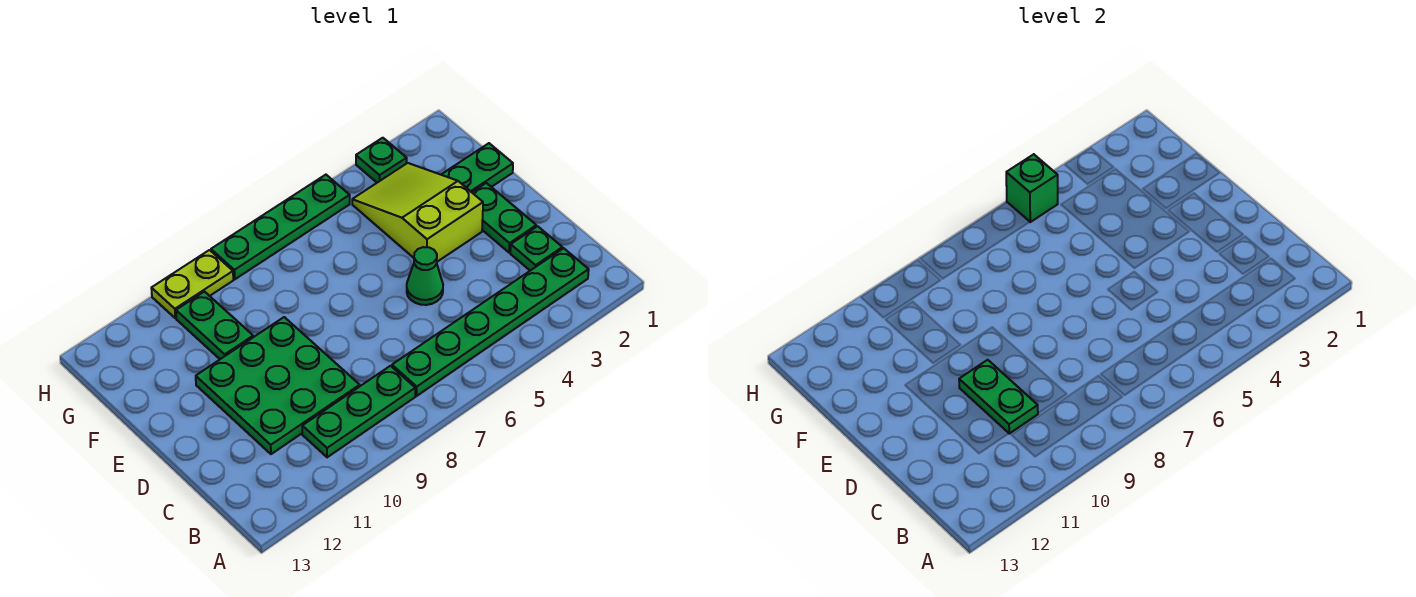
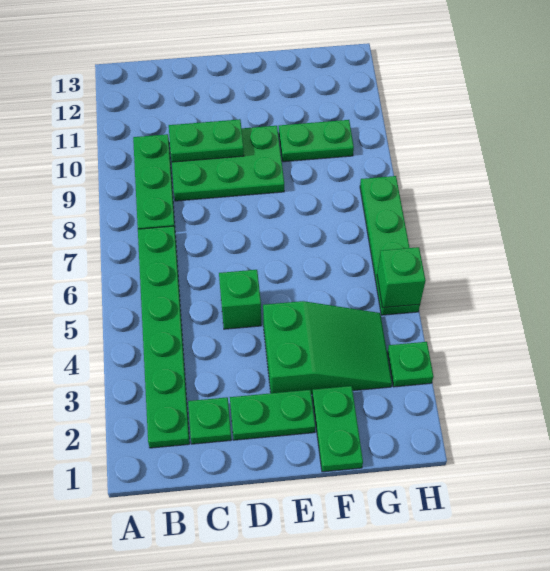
green 3x3 plate [196,317,360,454] -> green 2x3 plate [172,126,284,201]
green 1x1 cone [407,247,443,305] -> green 1x1 brick [219,270,261,329]
lime 2x3 slope [352,163,483,262] -> green 2x3 slope [263,301,392,394]
lime 1x2 plate [151,250,233,318] -> none

